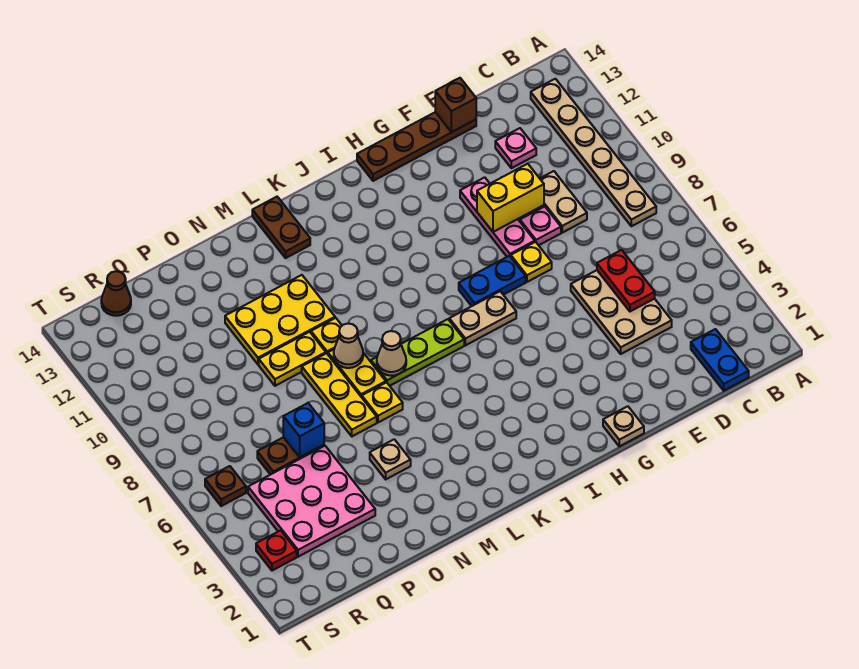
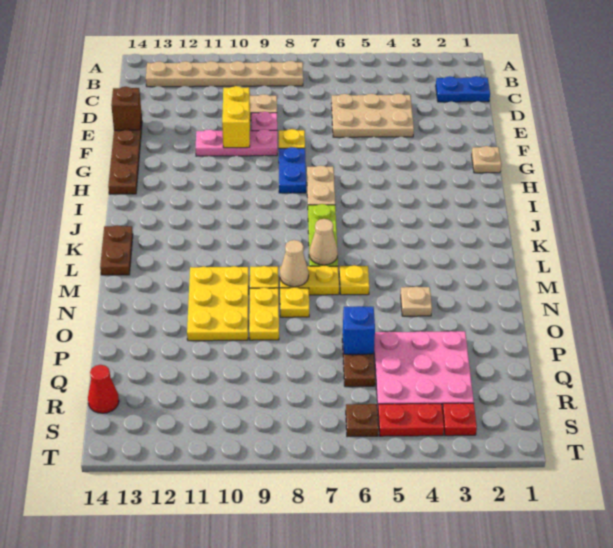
red 1x2 plate [597,250,655,312] -> red 1x2 plate moved to [378,404,444,436]
pink 1x1 plate [495,128,536,168] -> none
brown 1x2 plate [252,197,310,258] -> brown 1x2 plate turned to [100,225,133,275]
yellow 1x3 plate [302,353,377,436] -> yellow 1x1 plate [280,287,309,317]
brown 1x1 cone [101,271,131,316] -> red 1x1 cone [88,365,119,413]

